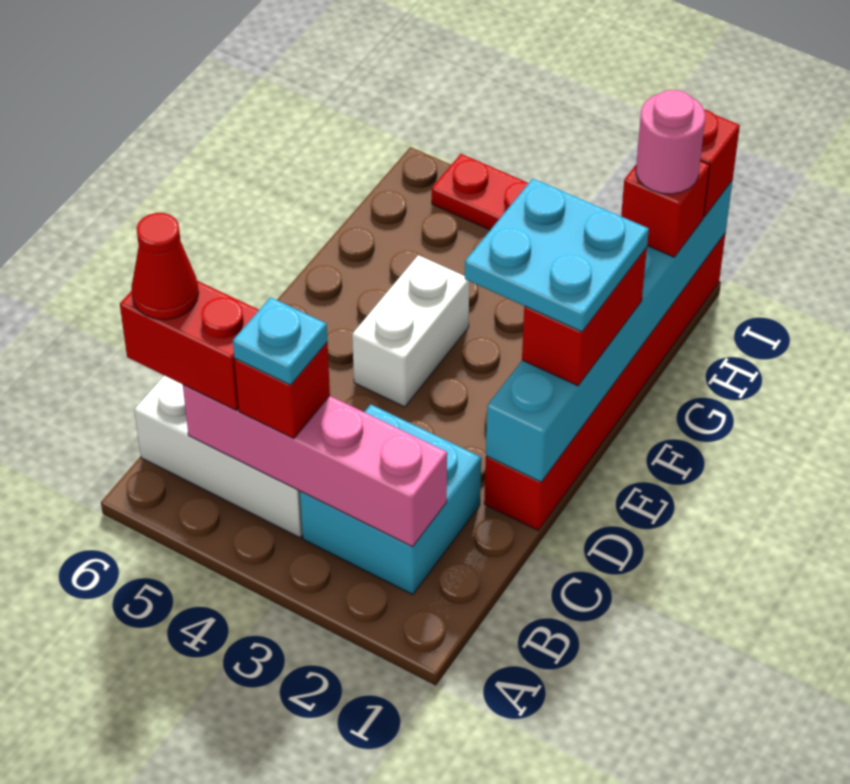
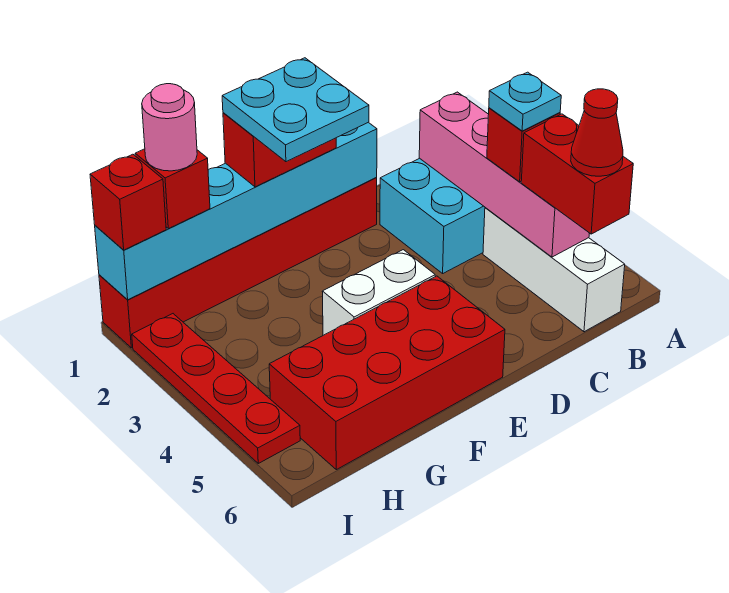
none -> red 2x4 brick [269,276,505,470]

